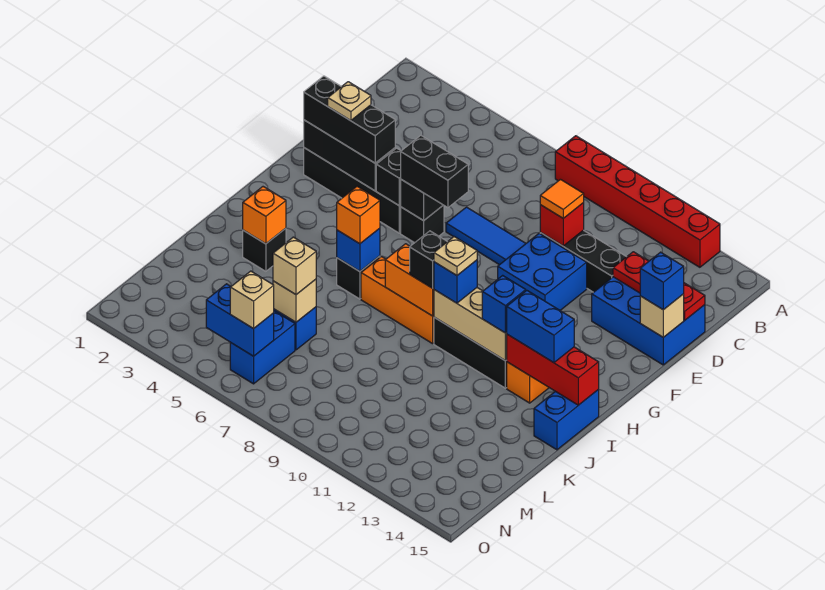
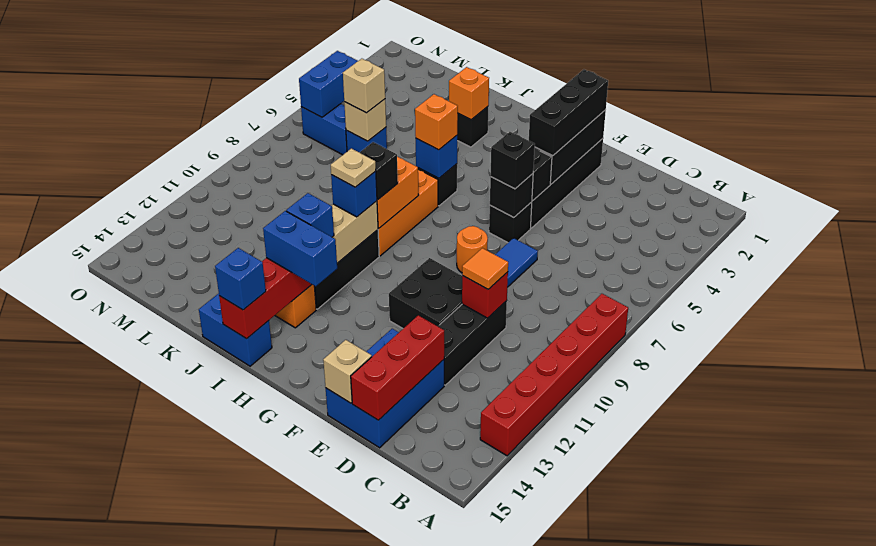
red 1x3 plate [613,252,705,320] -> red 1x3 brick [351,315,444,420]
blue 2x2 brick [498,233,587,310] -> black 2x2 brick [389,258,462,328]
blue 1x1 brick [640,252,684,310] -> blue 1x1 brick moved to [215,248,266,310]
tan 1x1 plate [328,82,371,121] -> none
black 1x2 brick [401,136,468,208] -> black 1x1 brick [490,132,535,189]
none -> orange 1x1 round brick [457,226,488,273]
blue 1x2 brick [506,291,574,363] -> blue 1x2 brick turned to [263,211,337,286]
tan 1x1 brick [230,271,274,329] -> none

